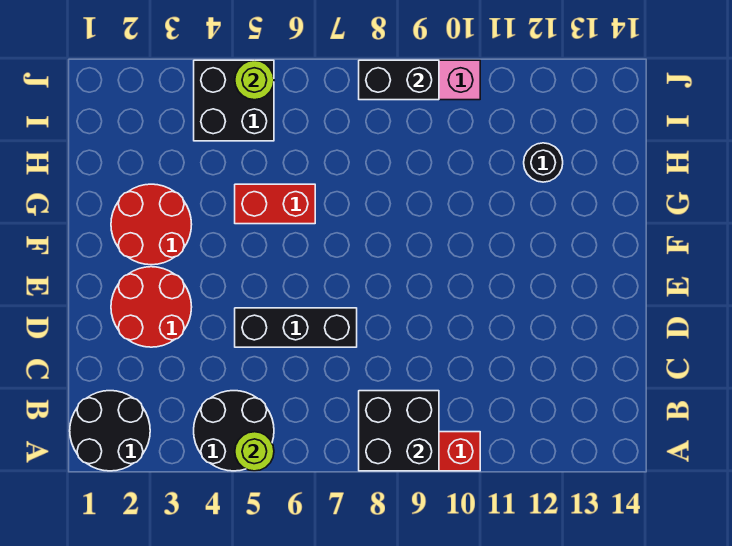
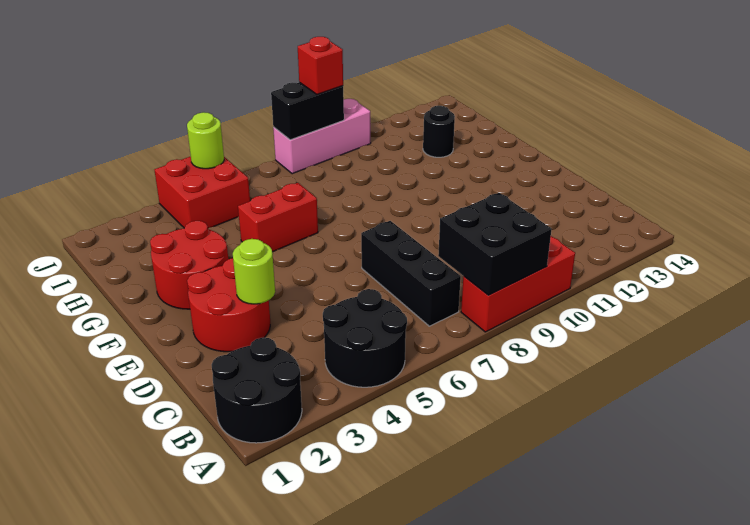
lime 1x1 round brick [235,432,274,471] -> lime 1x1 round brick moved to [233,239,275,304]
black 1x3 brick [235,308,357,347] -> black 1x3 brick turned to [361,221,461,326]
black 2x2 brick [194,60,274,141] -> red 2x2 brick [155,156,250,228]
none -> red 1x1 brick [298,37,343,94]

